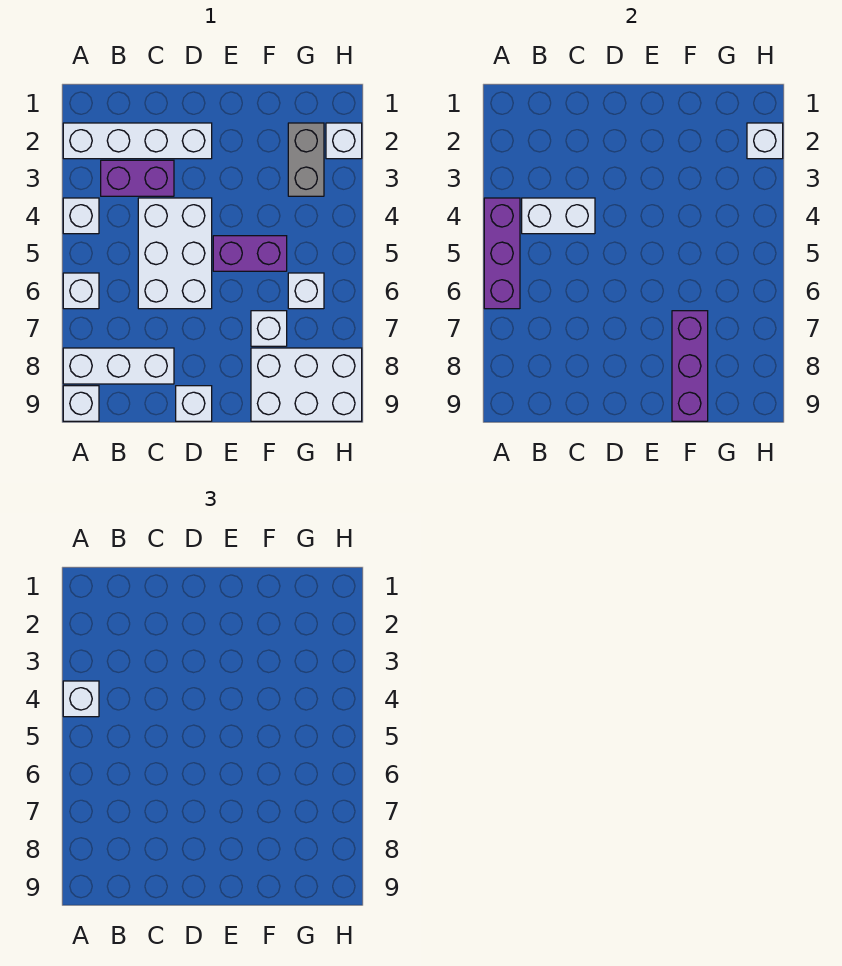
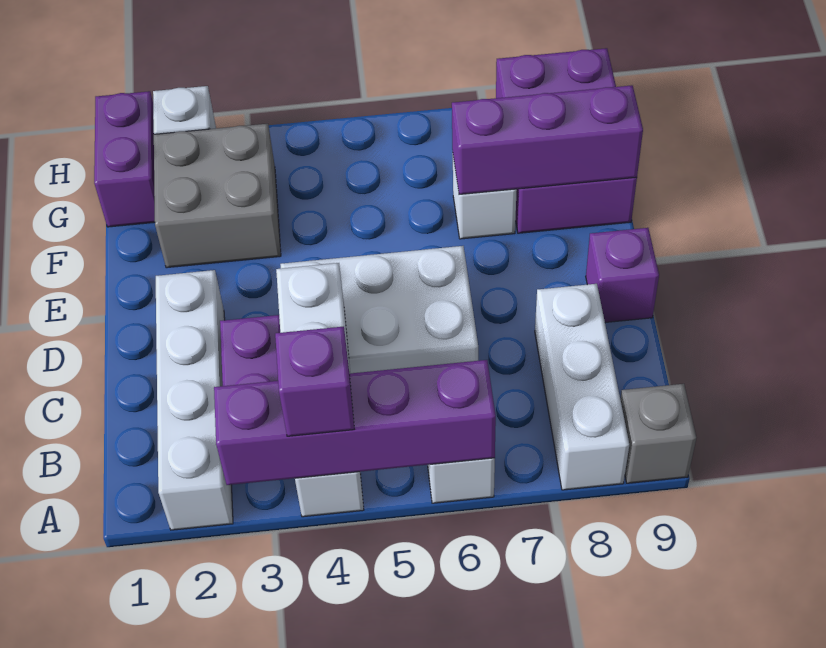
purple 1x3 brick [484,198,520,309] -> purple 1x4 brick [214,360,496,485]
white 1x1 brick [63,681,99,717] -> purple 1x1 brick [275,327,354,436]
white 1x1 brick [63,386,99,421] -> grey 1x1 brick [620,384,696,483]
white 1x1 brick [176,386,212,421] -> purple 1x1 brick [586,228,659,322]
purple 1x2 brick [213,236,287,271] -> purple 1x2 brick moved to [94,91,155,227]
white 2x3 brick [251,348,362,421] -> purple 2x3 brick [496,48,637,233]
grey 1x2 brick [288,123,324,196] -> grey 2x2 brick [154,124,281,268]
white 1x1 brick [288,273,324,309] -> none
white 1x1 brick [747,123,783,159] -> none

